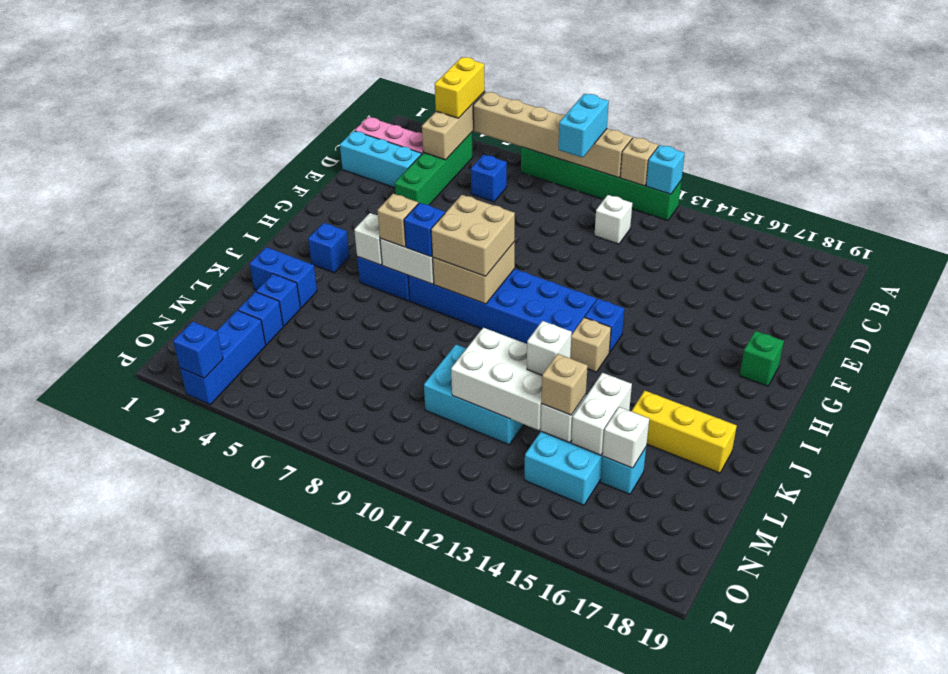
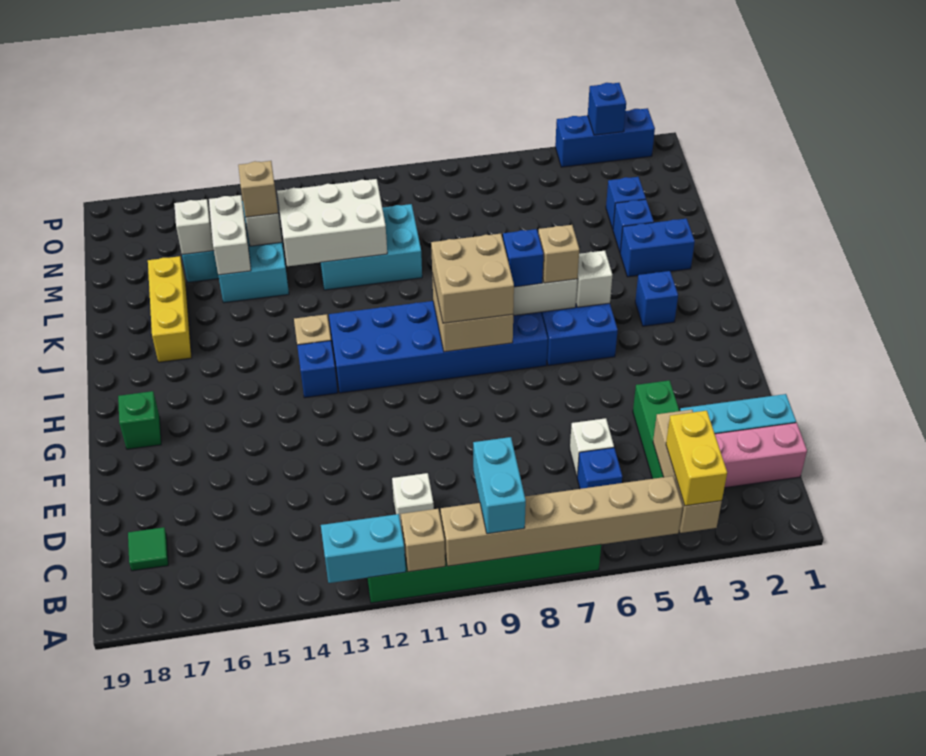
cyan 1x1 brick [646,145,685,194] -> cyan 1x2 brick [321,514,406,583]
none -> green 1x1 tile [128,527,168,571]
yellow 1x3 brick [631,391,737,473] -> yellow 1x3 brick turned to [148,256,192,362]
white 1x1 brick [527,321,572,375] -> white 1x1 brick moved to [570,418,614,476]
blue 1x3 brick [180,310,266,405] -> blue 1x3 brick turned to [555,108,655,167]

